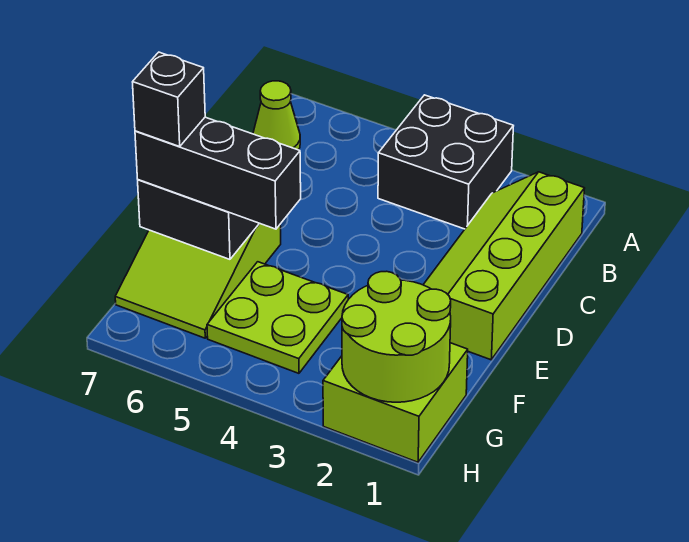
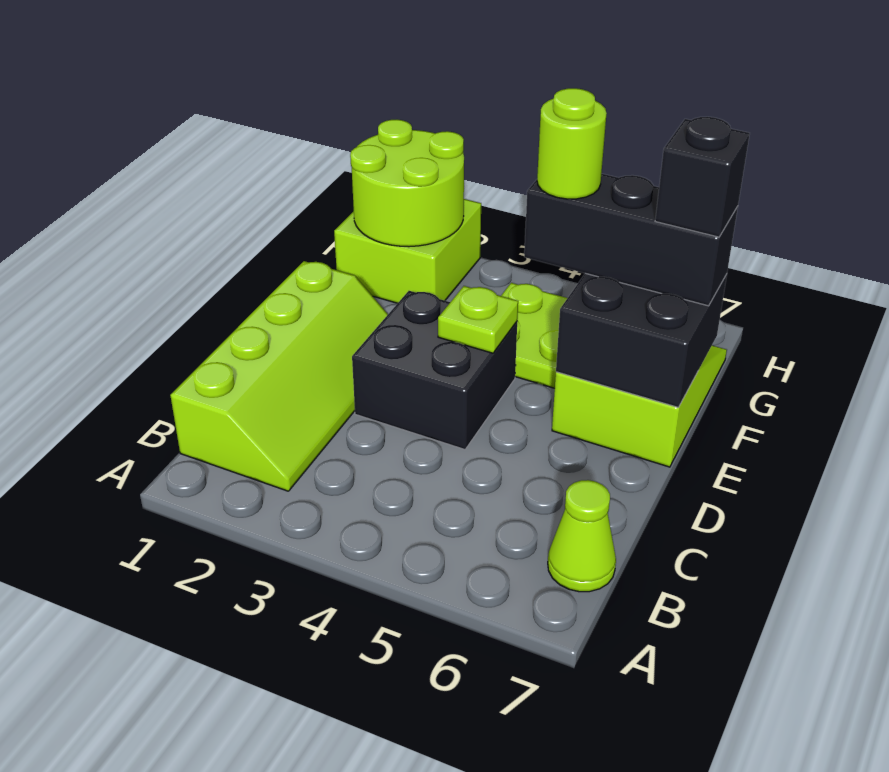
black 2x2 brick [378,95,513,229] -> black 2x2 brick moved to [352,291,517,450]
none -> lime 1x1 plate [438,286,518,353]
none -> lime 1x1 round brick [537,88,607,199]

